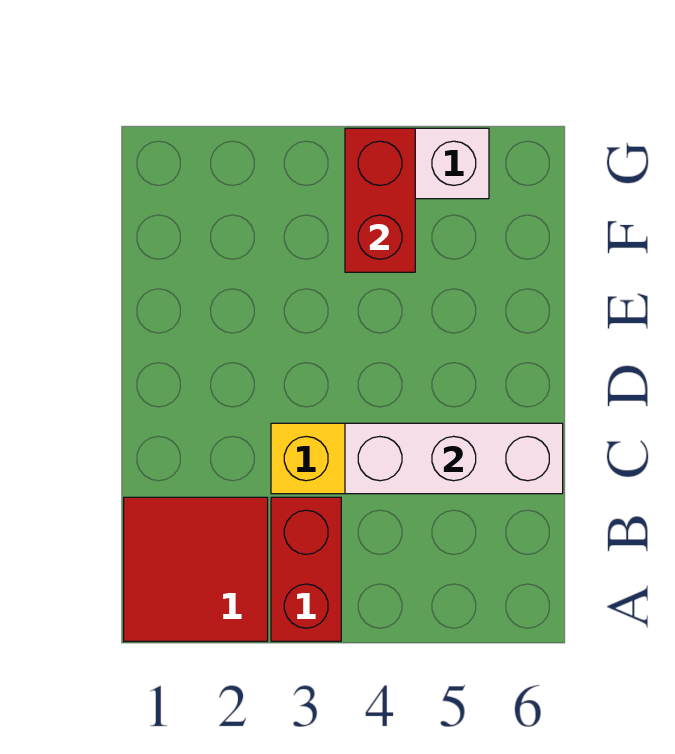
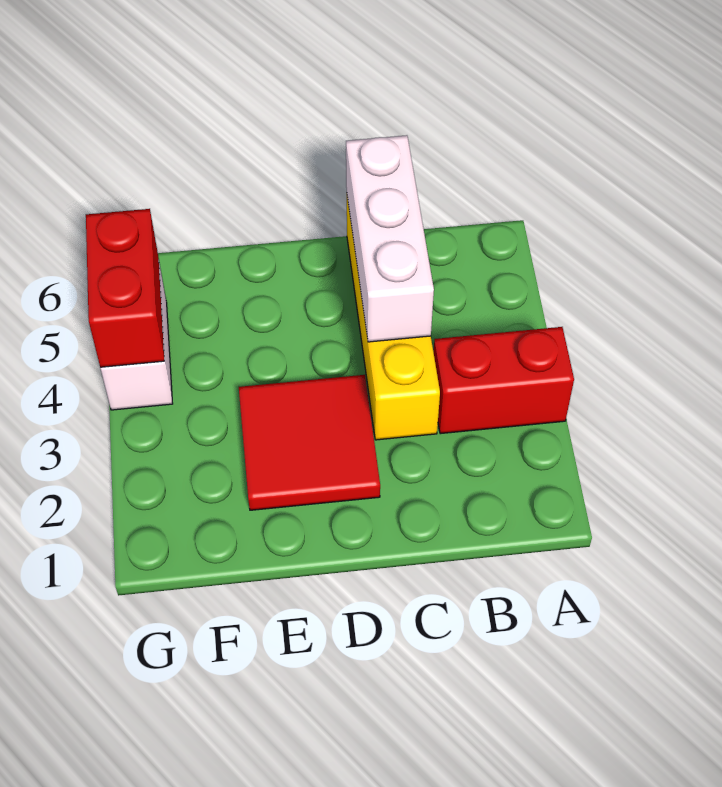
red 2x2 tile [124,497,268,641] -> red 2x2 tile moved to [239,375,380,510]
red 1x2 brick [345,128,415,272] -> red 1x2 brick turned to [86,209,164,367]

